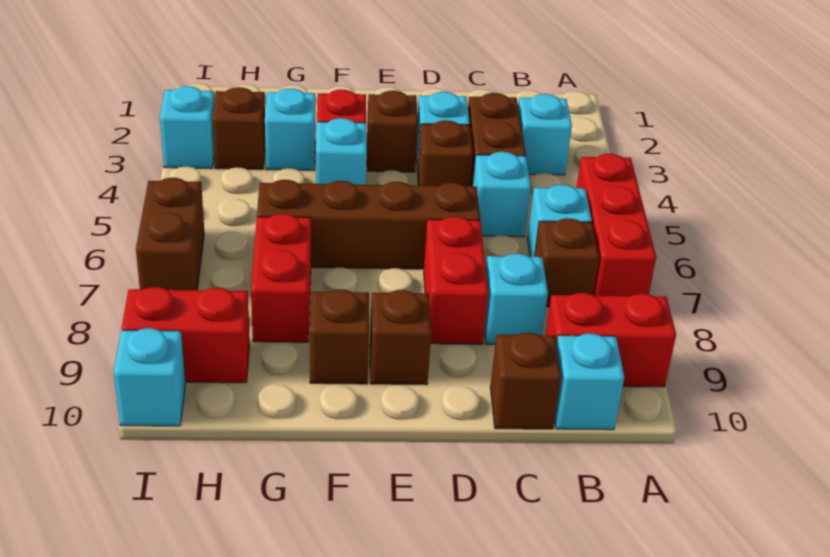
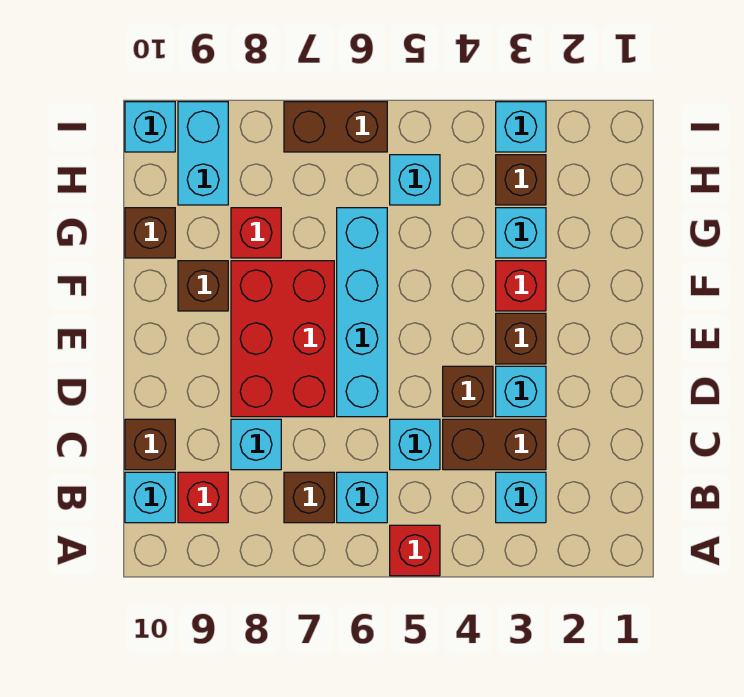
red 1x3 brick [577,154,656,296] -> red 1x1 brick [390,525,440,576]
red 1x2 brick [545,293,676,387] -> red 1x1 brick [178,472,228,523]
brown 1x4 brick [257,180,480,269] -> cyan 1x4 brick [337,208,387,417]
red 1x2 brick [424,217,489,344] -> red 2x3 brick [231,261,334,417]
brown 1x1 brick [370,290,431,385] -> brown 1x1 brick moved to [125,208,175,258]
cyan 1x1 brick [316,118,367,185] -> cyan 1x1 brick moved to [390,155,440,205]
red 1x2 brick [251,214,311,342] -> red 1x1 brick [231,208,281,258]
red 1x2 brick [121,287,250,383] -> cyan 1x2 brick [178,102,228,205]

